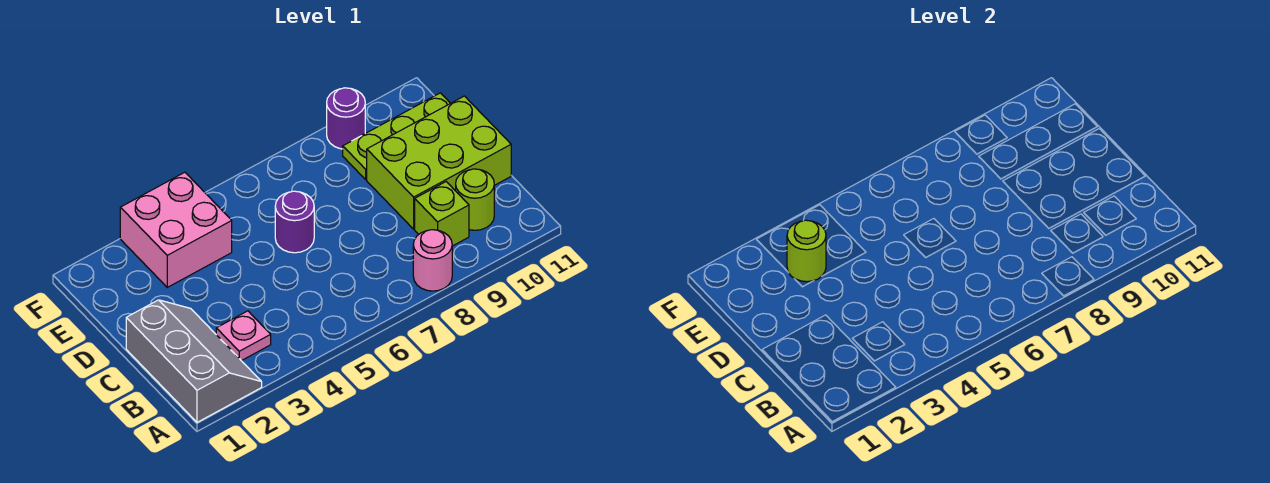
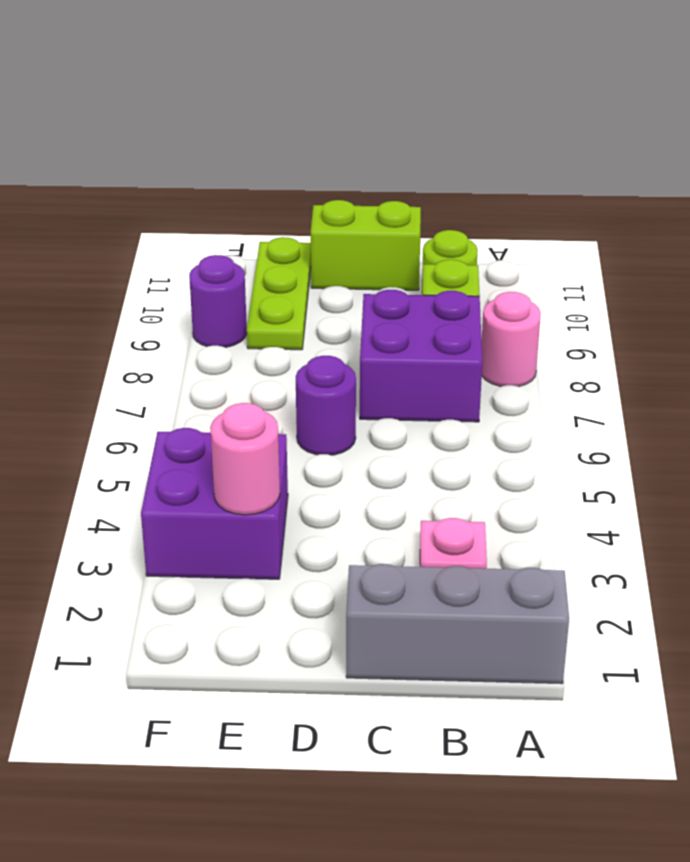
none -> purple 2x2 brick [360,290,482,422]
lime 2x3 brick [367,96,511,229] -> lime 1x2 brick [311,200,421,290]
pink 2x2 brick [120,172,232,287] -> purple 2x2 brick [141,428,288,579]
lime 1x1 round brick [787,220,826,282] -> pink 1x1 round brick [210,403,280,515]

